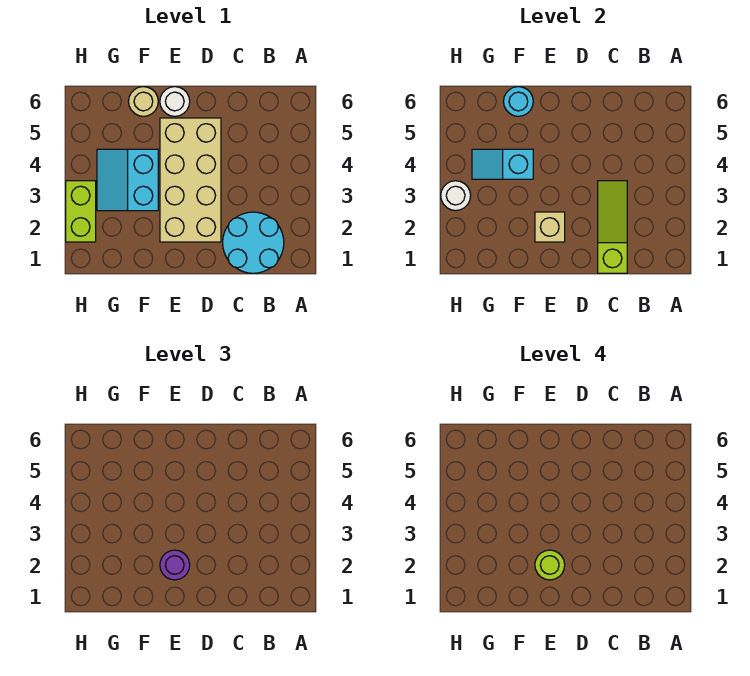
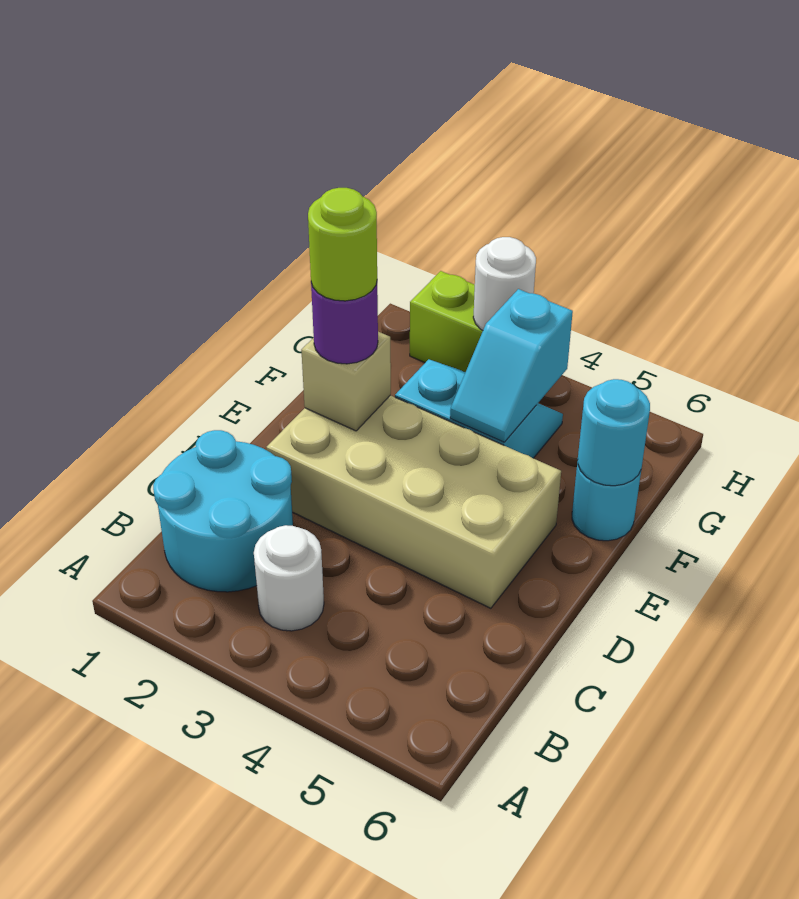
lime 1x3 slope [598,181,627,273] -> none
white 1x1 round brick [160,87,190,116] -> white 1x1 round brick moved to [254,525,324,631]
cyan 1x2 slope [472,149,533,179] -> cyan 1x2 slope turned to [450,289,573,442]
tan 1x1 round brick [129,87,158,116] -> cyan 1x1 round brick [572,461,641,541]

